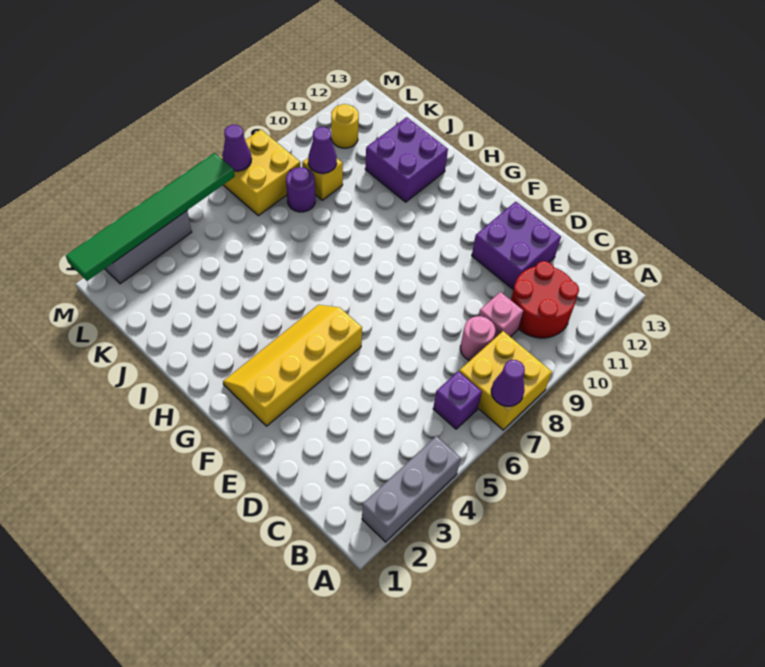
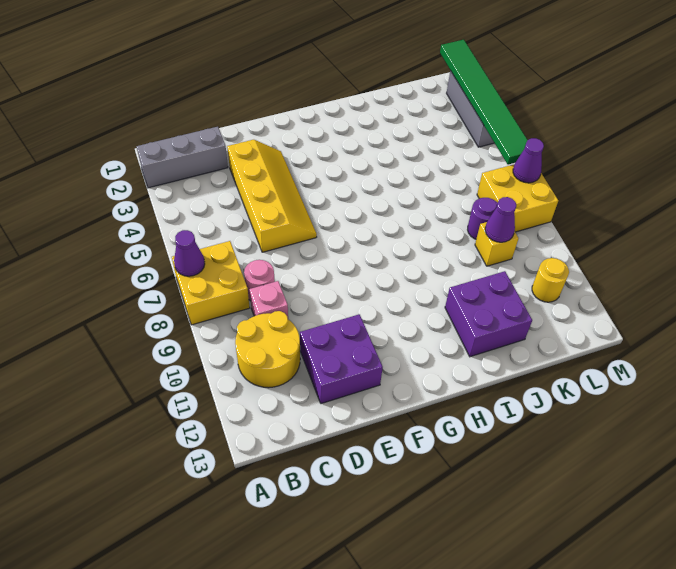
grey 1x3 brick [362,436,461,542] -> grey 1x3 brick turned to [136,127,228,188]
purple 1x1 brick [433,371,482,429] -> none
red 2x2 round brick [511,261,579,338] -> yellow 2x2 round brick [235,311,300,388]
yellow 2x4 slope [223,305,362,426] -> yellow 2x4 slope moved to [227,140,317,252]

